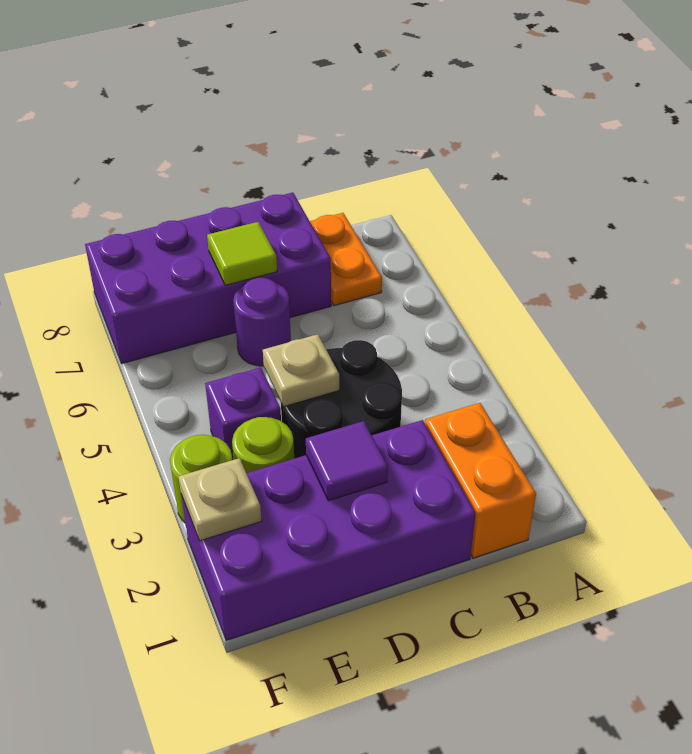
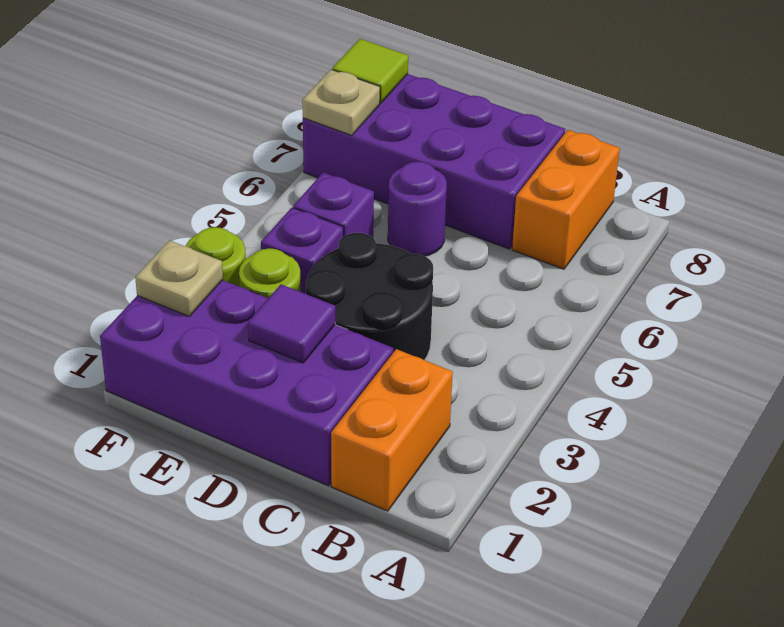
orange 1x2 plate [310,213,382,306] -> orange 1x2 brick [512,130,620,269]
tan 1x1 plate [263,334,339,407] -> tan 1x1 plate moved to [302,70,380,135]
lime 1x1 tile [207,222,277,285] -> lime 1x1 tile moved to [332,39,408,103]
none -> purple 1x1 brick [293,173,374,238]

